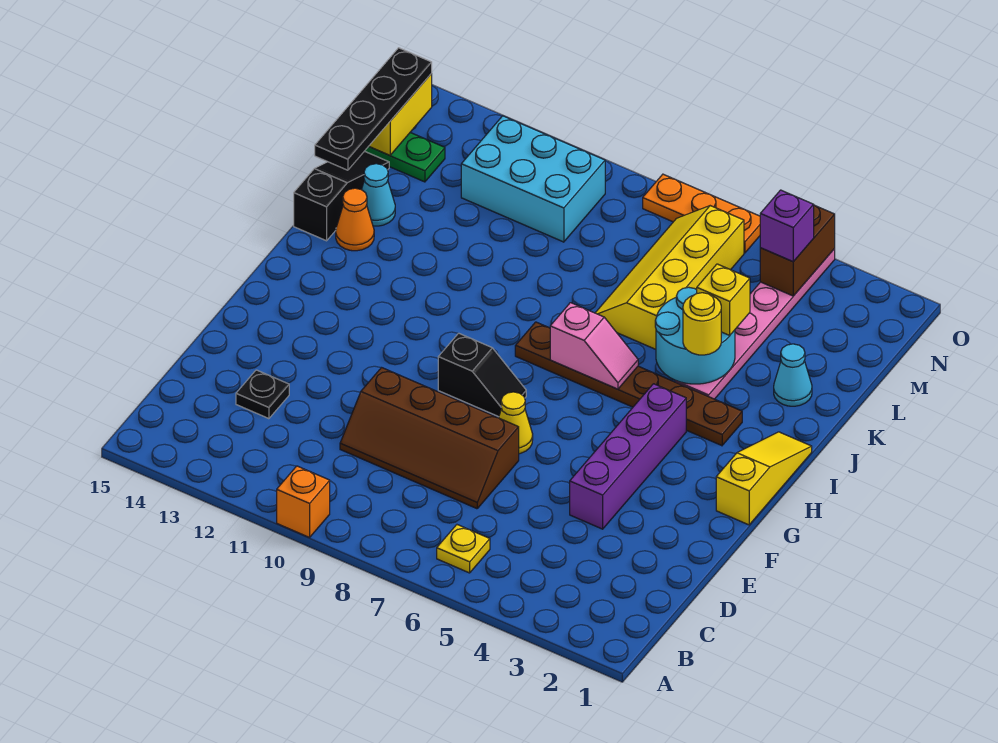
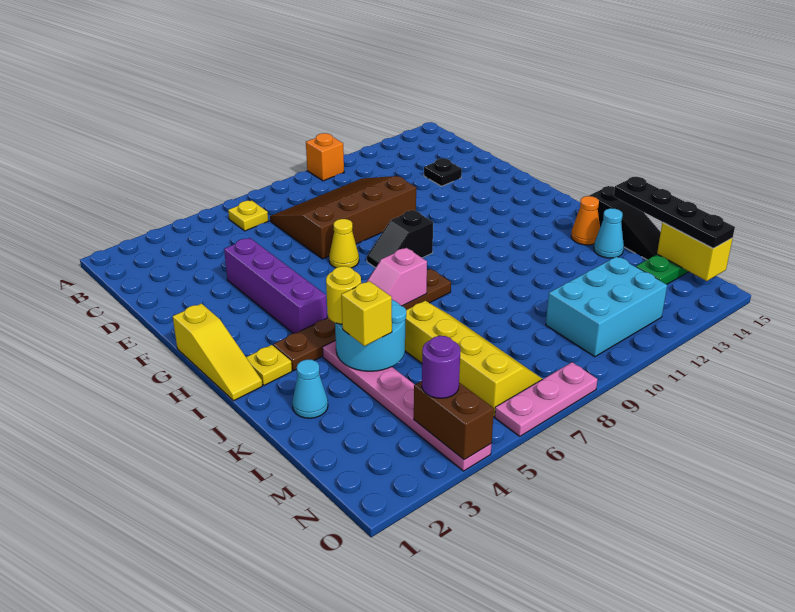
brown 2x4 slope [340,368,519,509] -> brown 3x4 slope [270,176,416,259]
none -> yellow 1x1 plate [246,345,292,385]
purple 1x1 brick [760,190,814,262] -> purple 1x1 round brick [422,336,460,398]
orange 1x3 plate [643,174,760,253] -> pink 1x3 plate [495,362,598,436]

